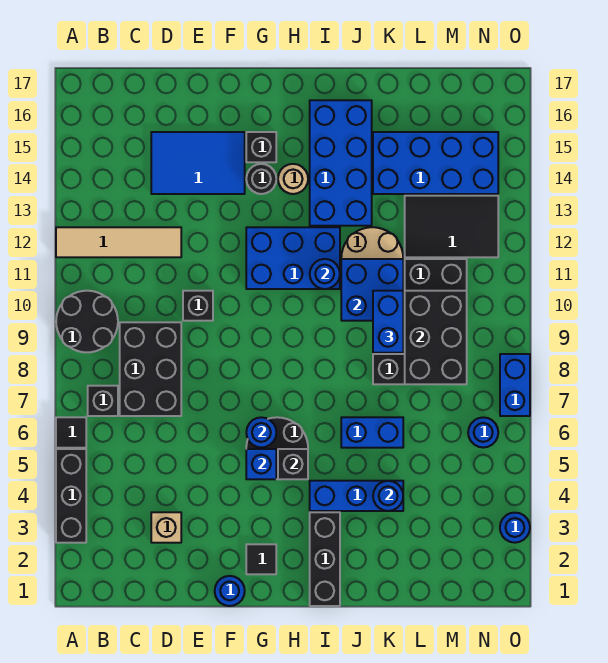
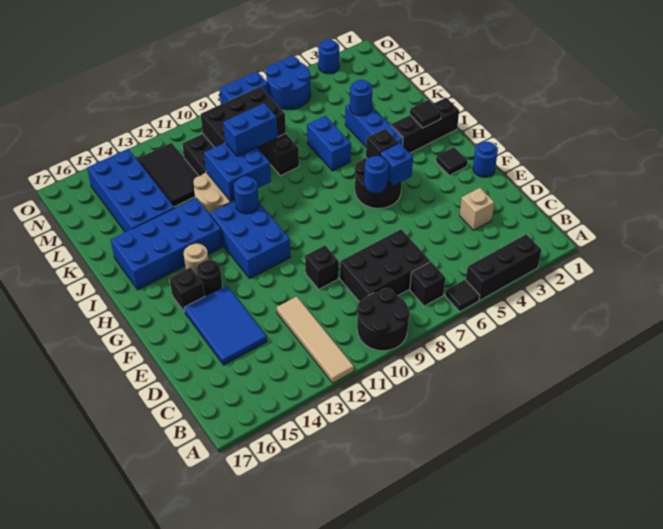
none -> black 1x1 tile [410,100,441,128]
blue 1x1 round brick [468,417,498,448] -> blue 2x2 round brick [266,56,311,110]

